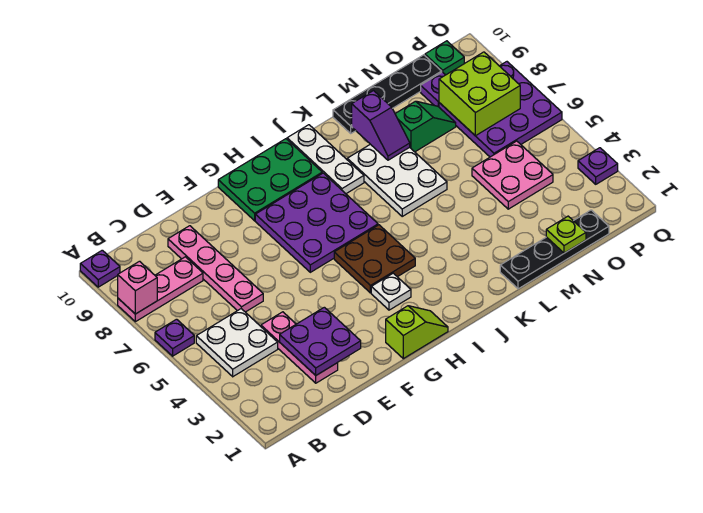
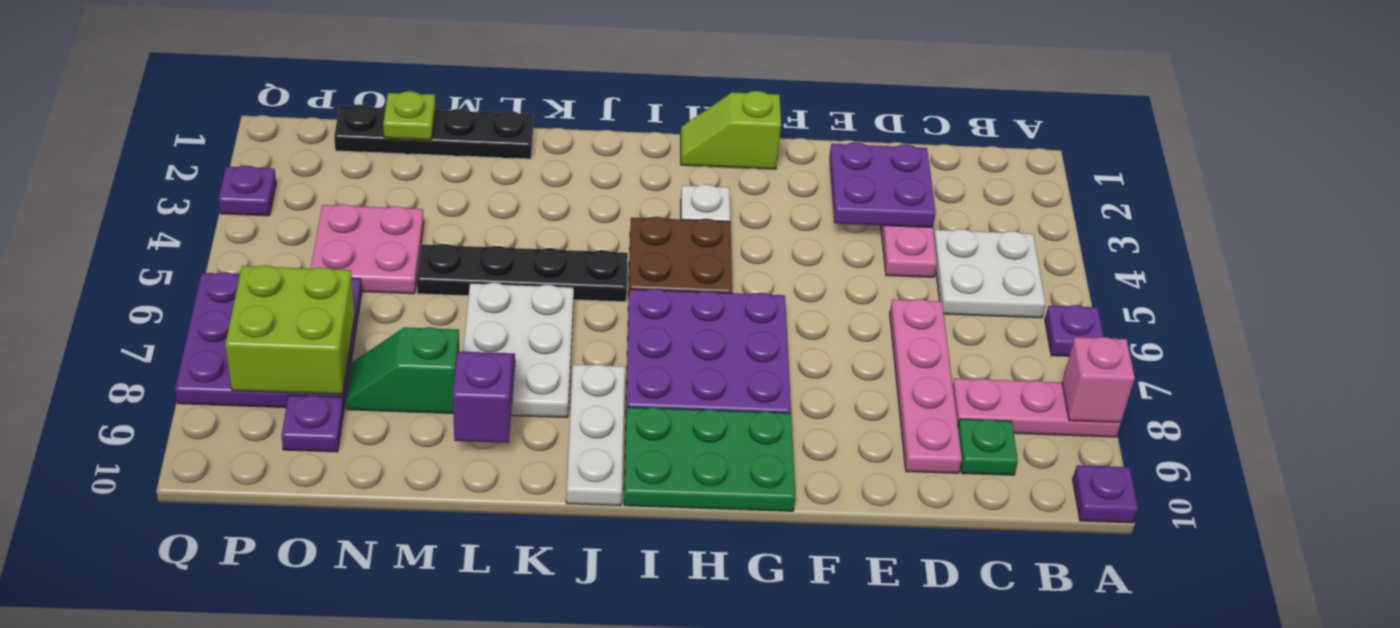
black 1x4 plate [333,55,442,133] -> black 1x4 plate moved to [417,244,628,302]
green 1x1 plate [425,41,464,75] -> green 1x1 plate moved to [958,419,1018,475]

